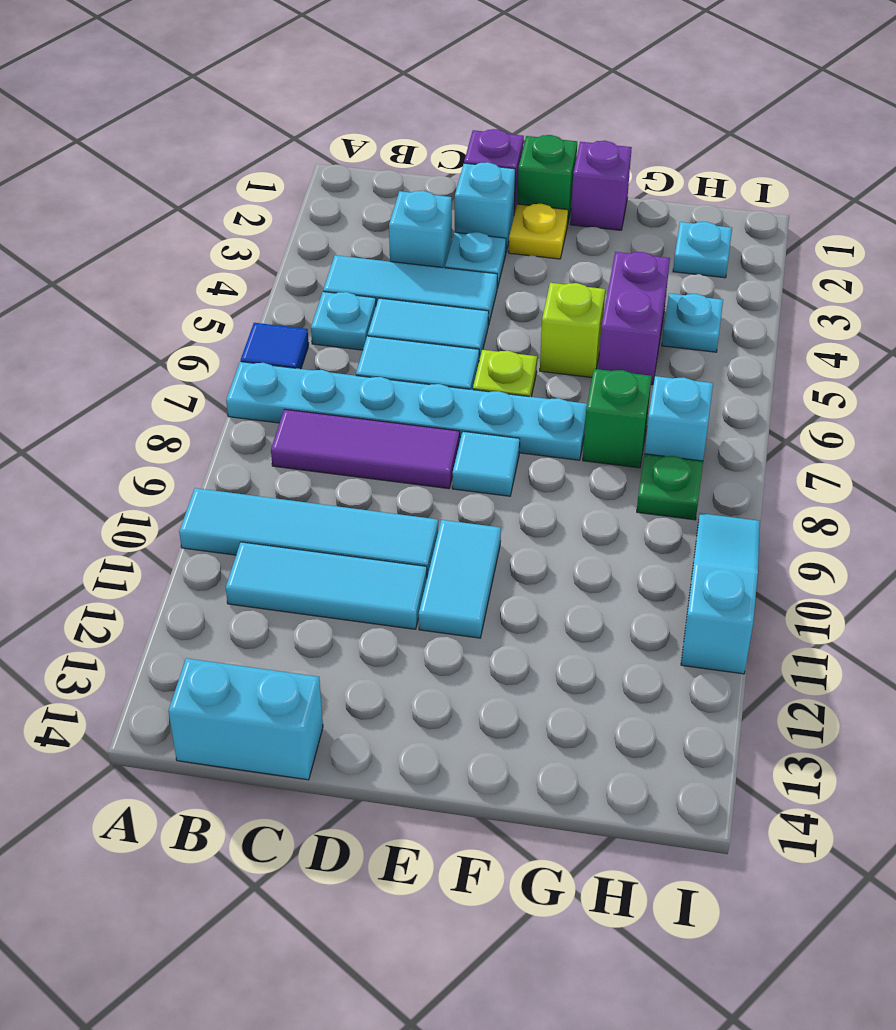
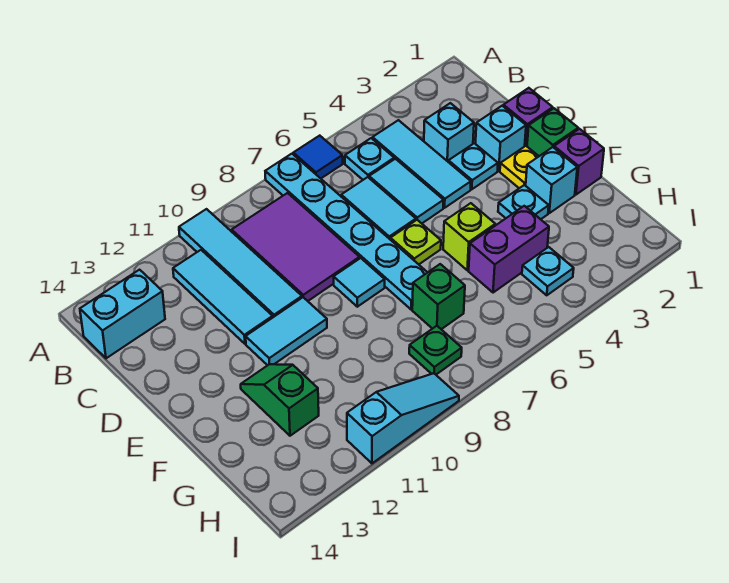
purple 1x3 tile [271,409,460,489] -> purple 2x3 tile [232,193,360,301]
cyan 1x2 brick [168,658,323,780] -> cyan 1x2 brick turned to [80,270,165,358]
none -> green 1x2 slope [241,364,319,436]
cyan 1x1 plate [673,222,732,278] -> cyan 1x1 plate moved to [498,185,549,219]
cyan 1x1 brick [645,376,713,461] -> cyan 1x1 brick moved to [526,147,577,213]

